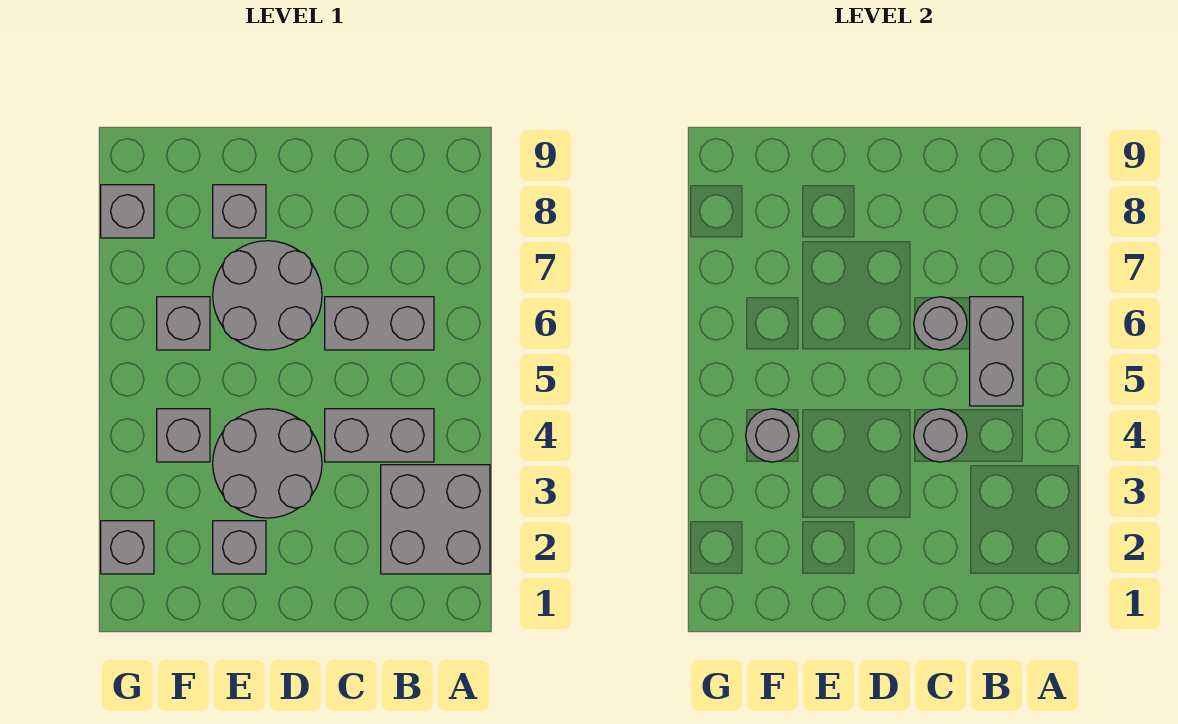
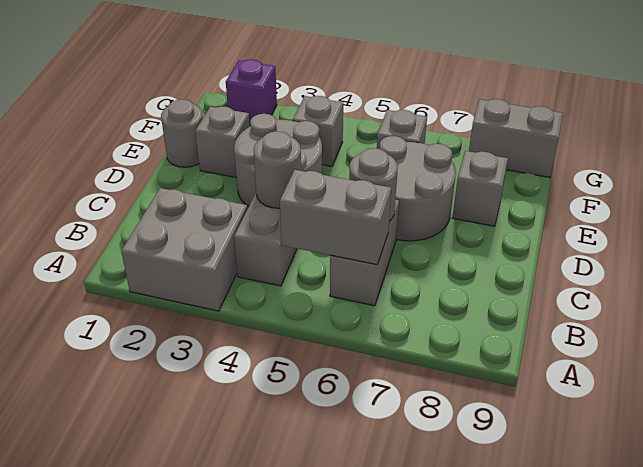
grey 1x1 round brick [746,409,799,462] -> grey 1x1 round brick moved to [161,99,203,167]
grey 1x1 brick [101,521,154,574] -> purple 1x1 brick [226,59,277,123]
grey 1x1 brick [101,185,154,238] -> grey 1x2 brick [469,99,563,177]

